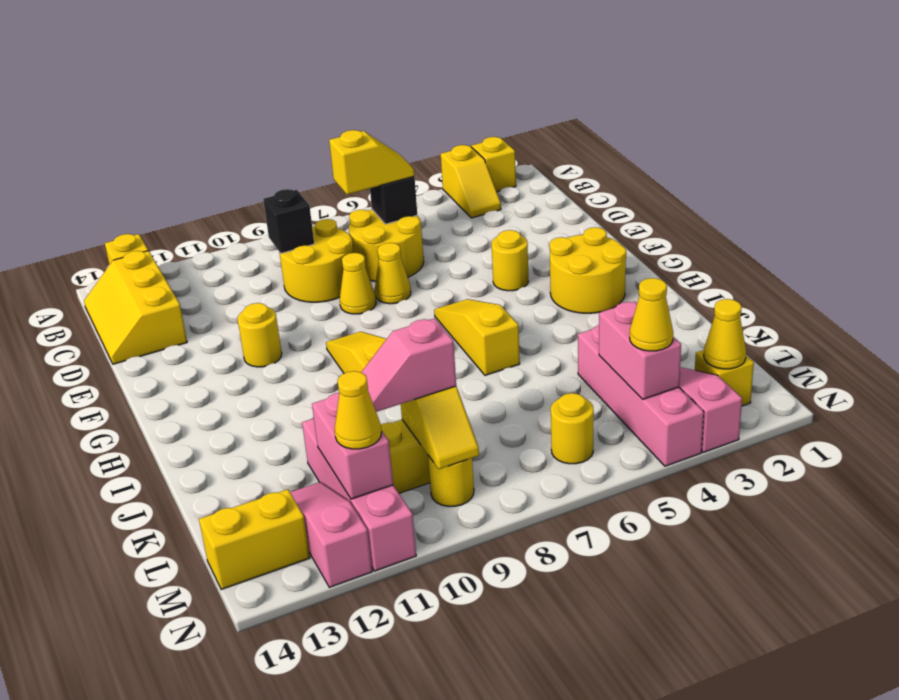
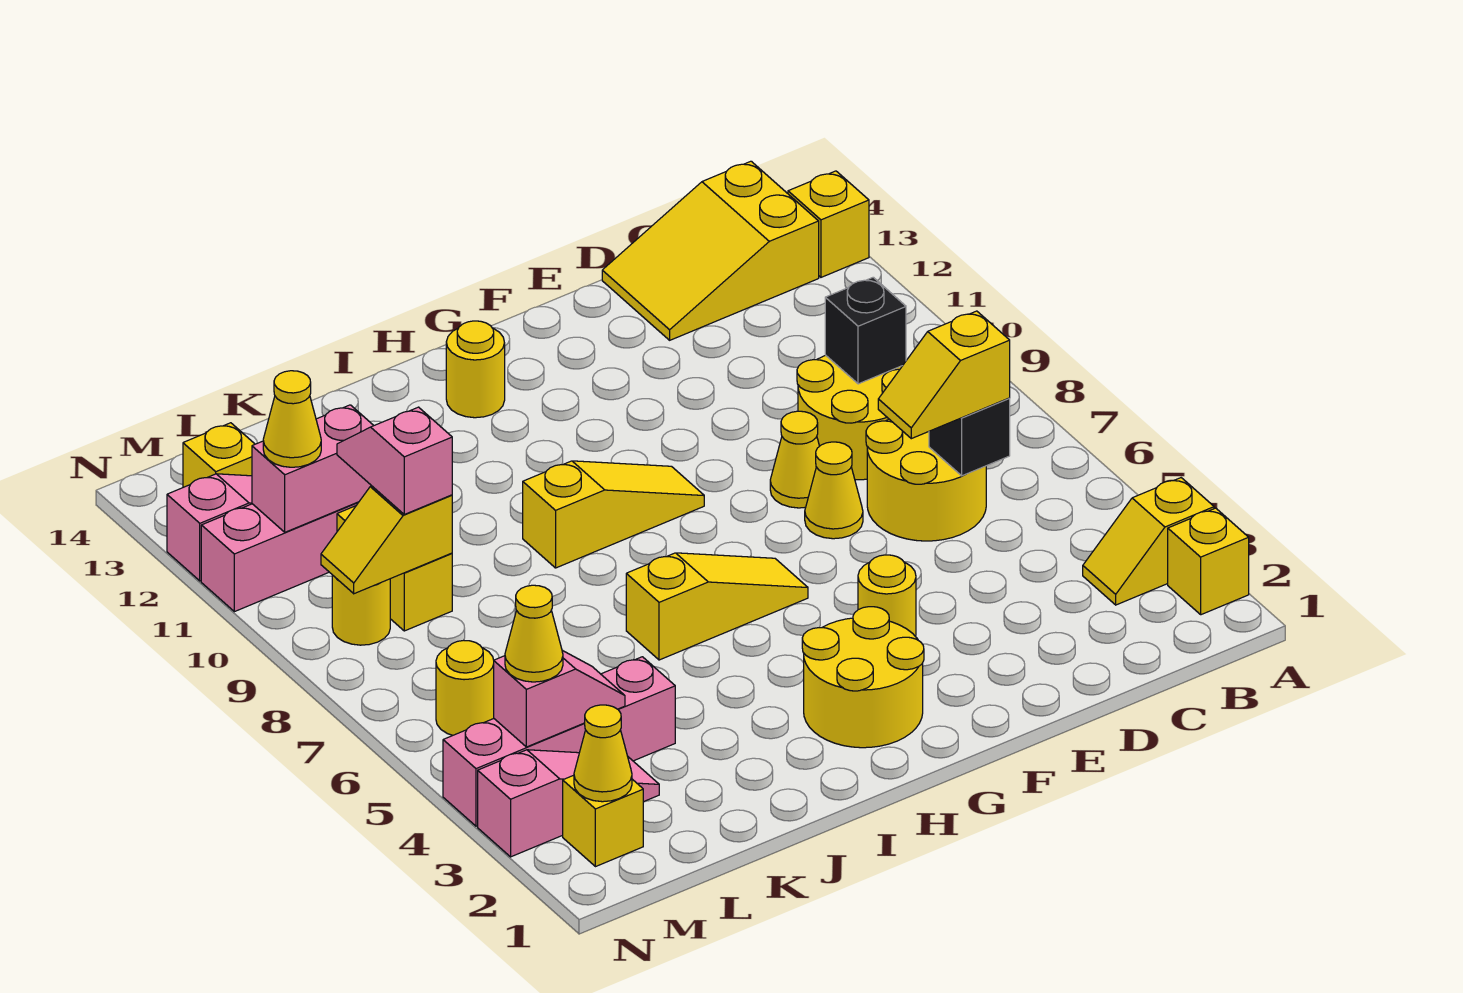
yellow 2x3 slope [84,251,187,364] -> yellow 2x3 slope turned to [602,161,819,340]
yellow 1x2 slope [329,130,414,194] -> yellow 1x2 slope turned to [878,311,1010,439]
yellow 1x1 round brick [238,303,282,367] -> yellow 1x1 round brick moved to [446,321,505,418]
pink 1x2 brick [599,301,681,399] -> pink 1x2 slope [494,650,625,747]
yellow 1x2 brick [199,489,310,590] -> yellow 1x1 brick [183,423,255,487]

